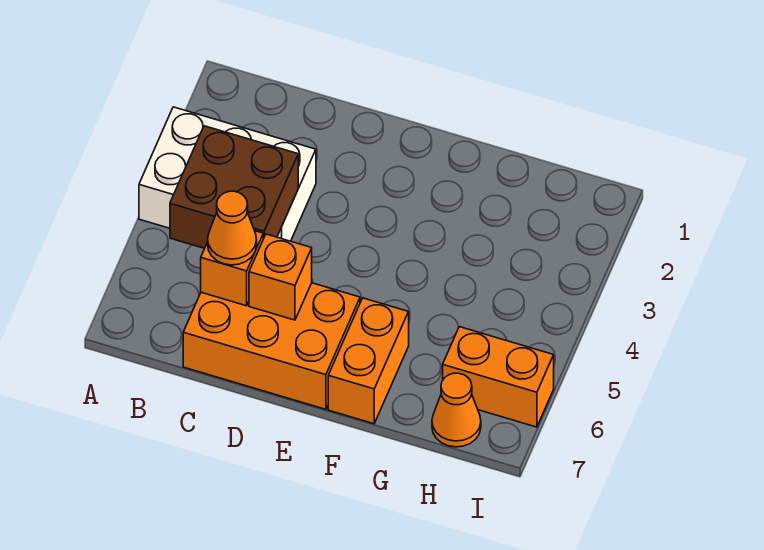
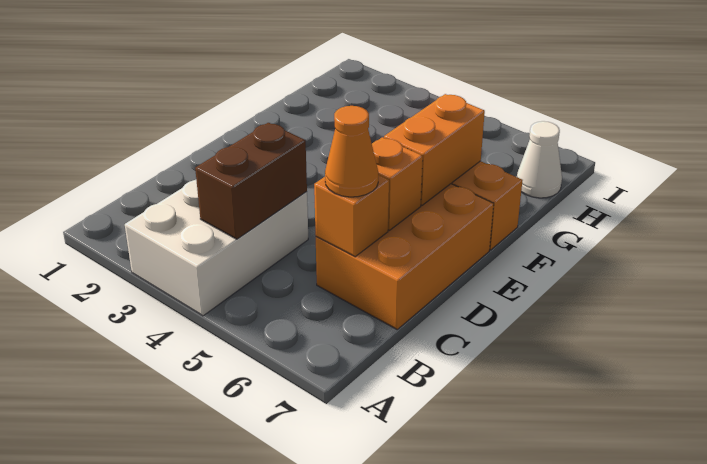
brown 2x2 brick [170,126,298,248] -> brown 1x2 brick [195,123,307,239]
orange 1x2 brick [443,327,554,427] -> orange 1x2 brick moved to [384,94,485,205]
orange 1x1 cone [432,373,481,447] -> white 1x1 cone [517,121,562,198]

